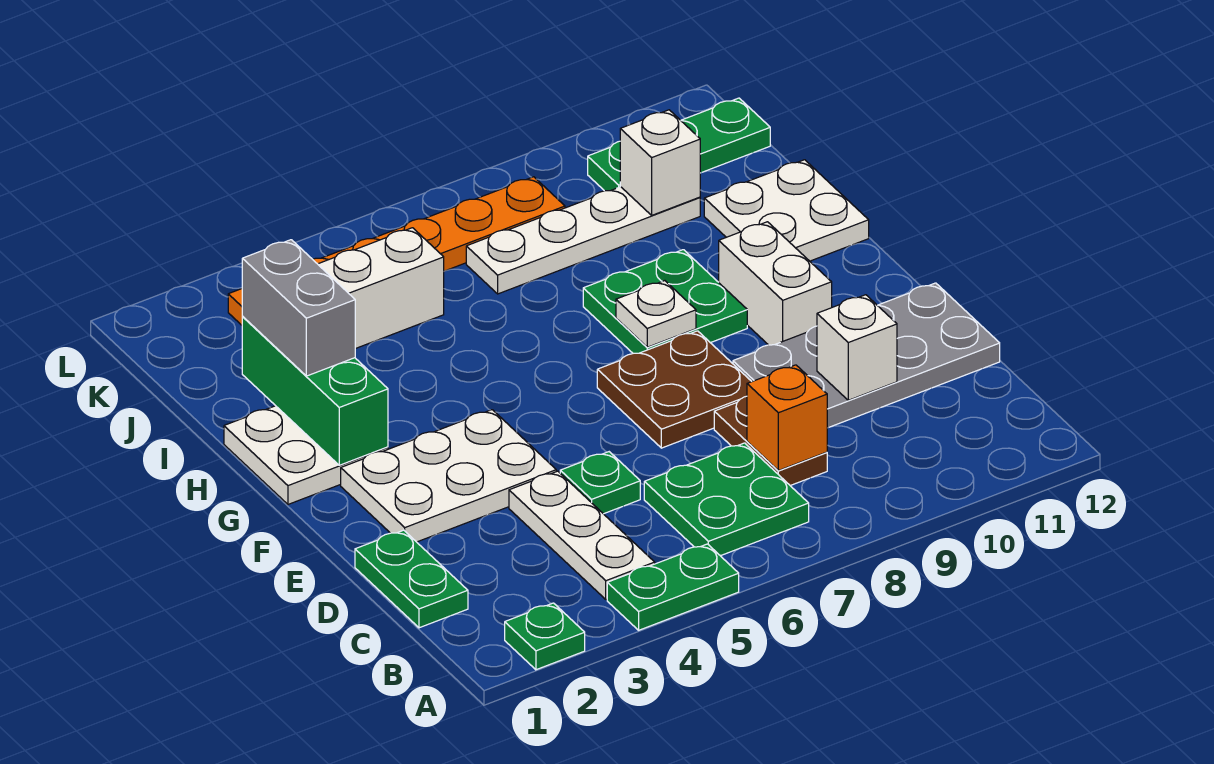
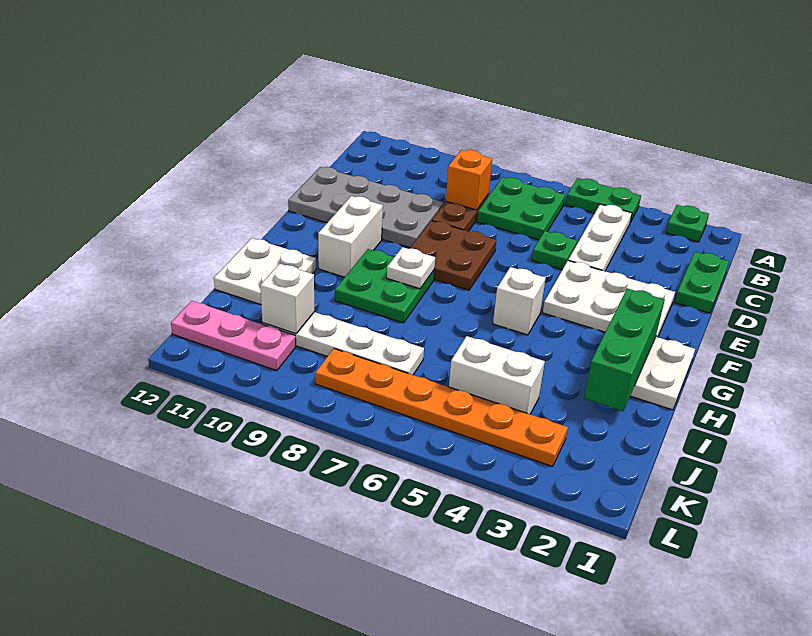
white 1x1 brick [817,295,897,400] -> white 1x1 brick moved to [493,267,546,335]
grey 1x2 brick [242,240,355,376] -> none
green 1x3 plate [588,98,770,191] -> pink 1x3 plate [171,301,296,371]

